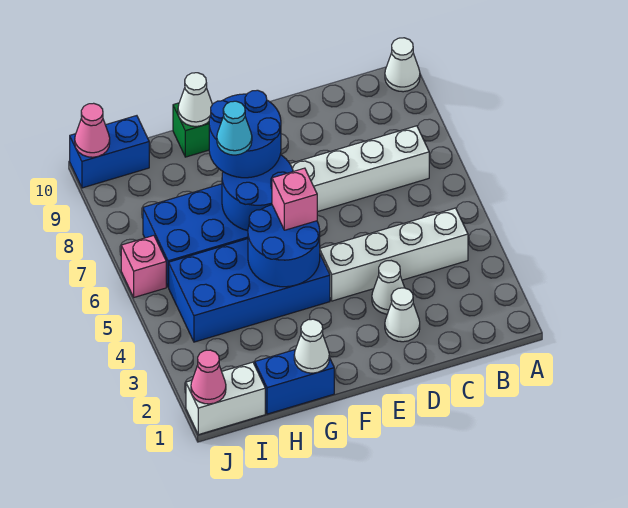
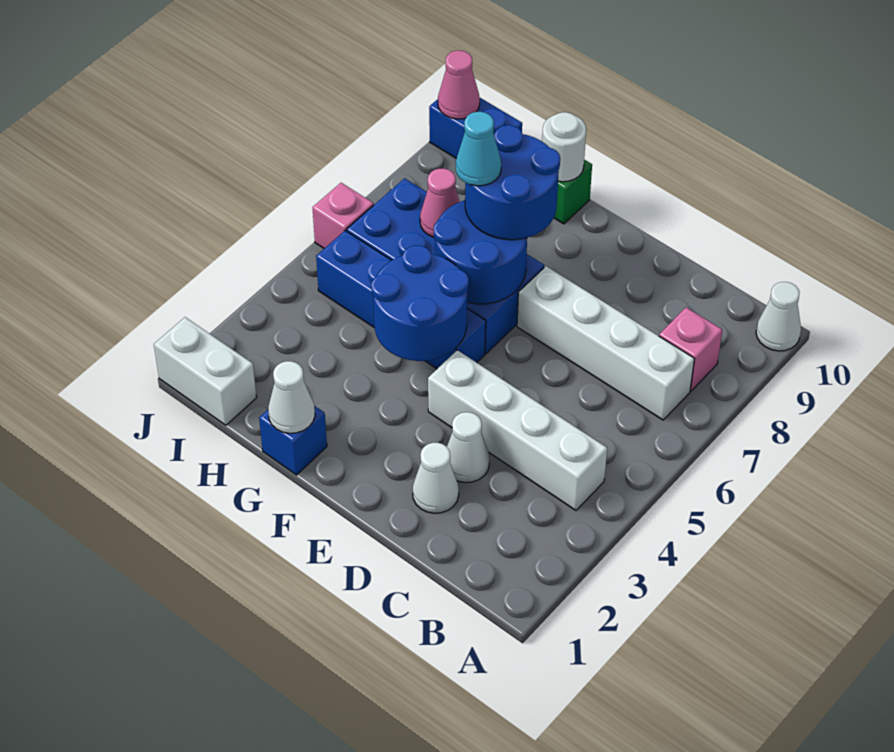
blue 2x4 brick [169,239,330,342] -> blue 1x4 brick [316,231,486,369]
pink 1x1 brick [272,168,317,230] -> pink 1x1 brick moved to [659,308,722,391]
blue 1x2 brick [255,350,334,414] -> blue 1x1 brick [259,406,327,475]
white 1x1 cone [178,73,212,126] -> white 1x1 round brick [542,112,586,182]
pink 1x1 cone [191,350,226,404] -> pink 1x1 cone moved to [420,169,460,237]

